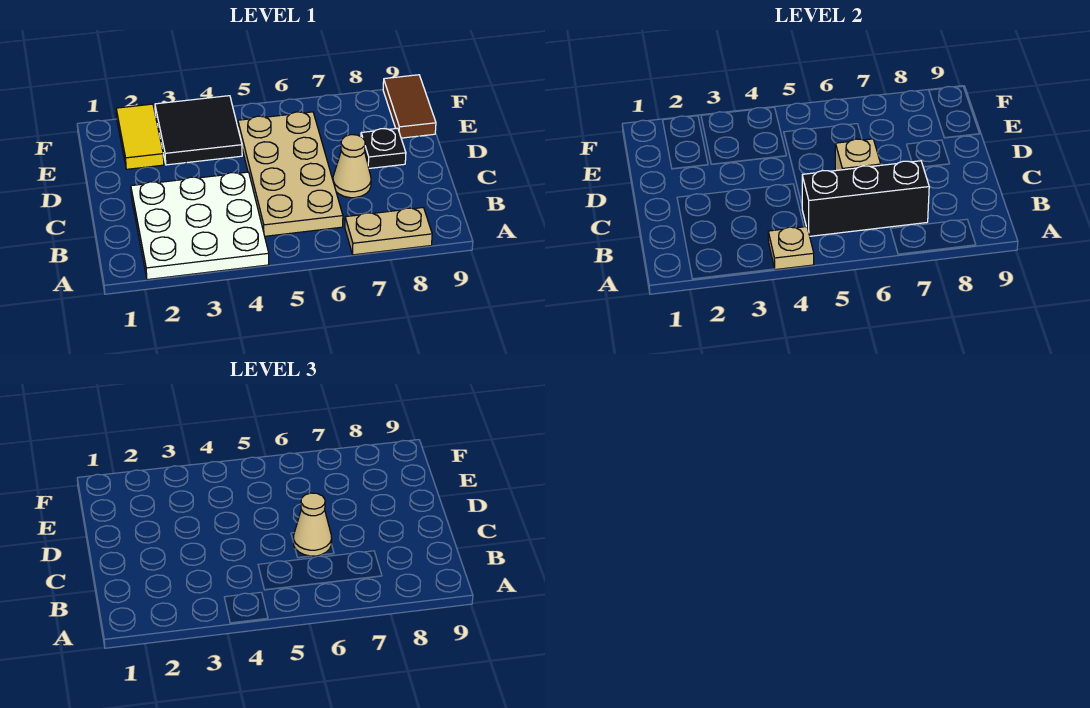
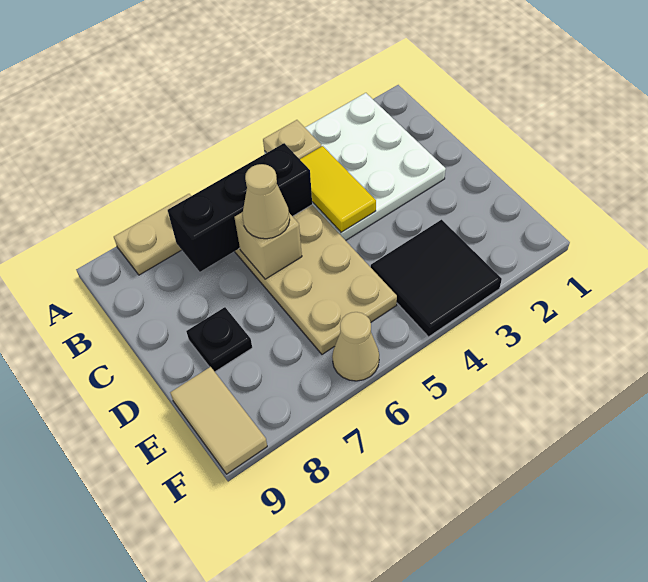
tan 1x1 cone [333,135,371,198] -> tan 1x1 cone moved to [332,312,379,381]
yellow 1x2 tile [116,104,164,169] -> yellow 1x2 tile moved to [300,146,376,232]
brown 1x2 tile [383,75,436,138] -> tan 1x2 tile [170,367,267,474]

